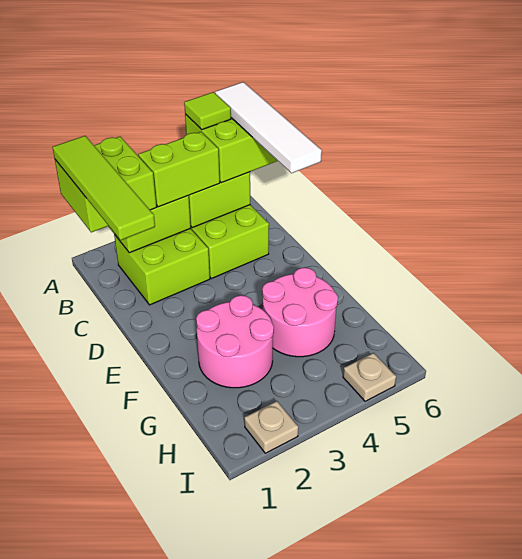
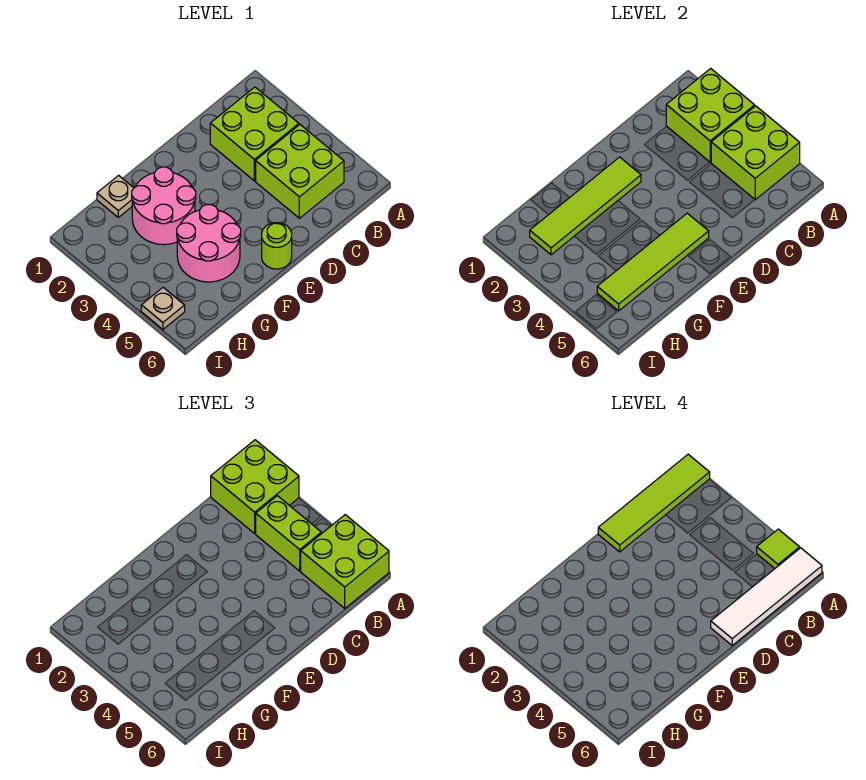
none -> lime 1x4 tile [530,157,641,255]
none -> lime 1x4 tile [597,213,709,311]
none -> lime 1x1 round brick [262,223,292,269]
tan 1x1 plate [244,401,298,453] -> tan 1x1 plate moved to [97,175,134,217]

